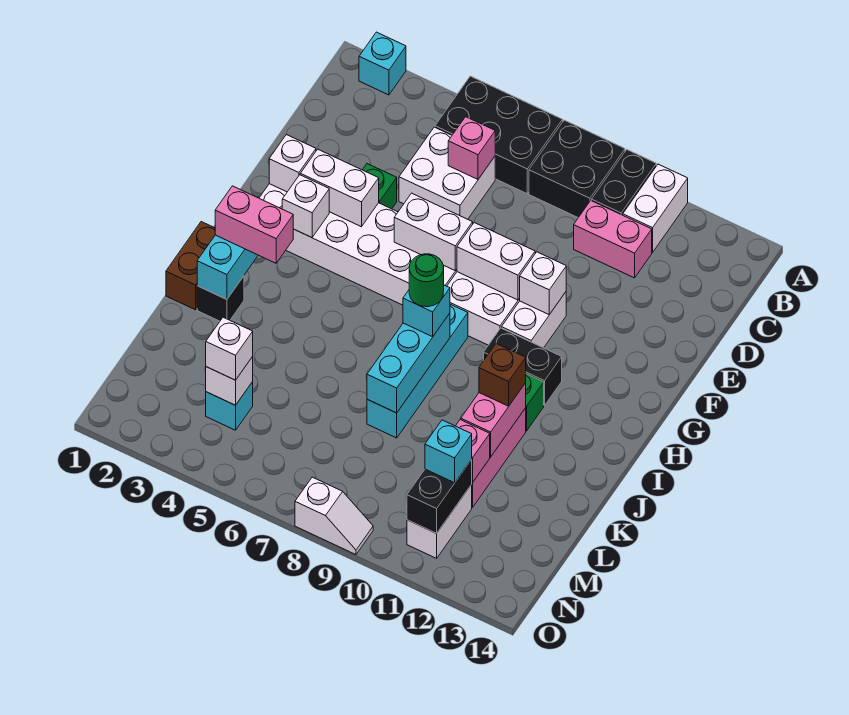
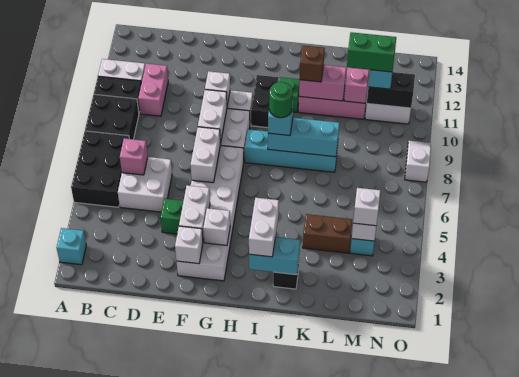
brown 1x2 brick [166,222,215,310] -> brown 1x2 brick moved to [303,214,353,253]
pink 1x2 brick [215,186,293,263] -> white 1x2 brick [249,198,279,257]
none -> green 1x2 brick [347,32,396,72]

